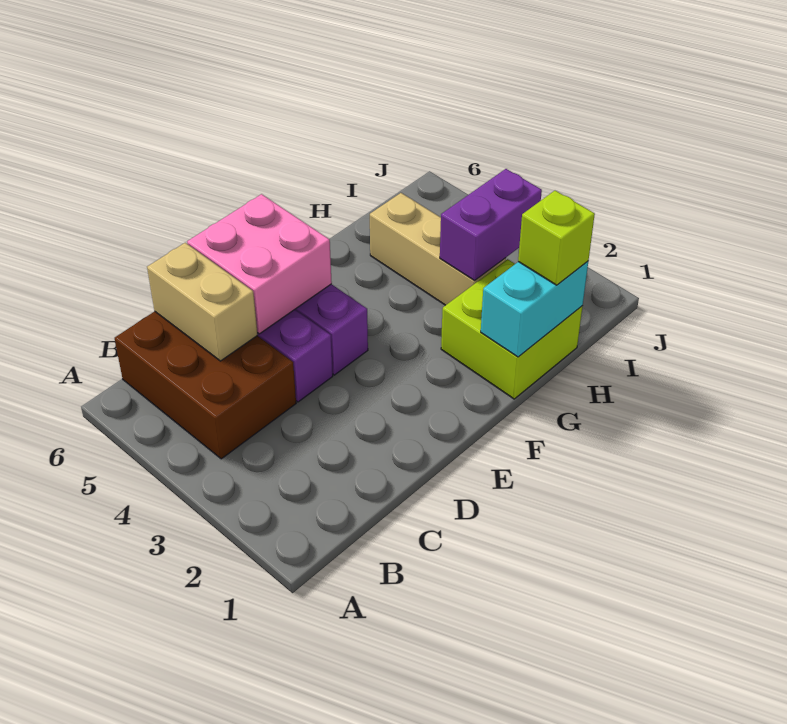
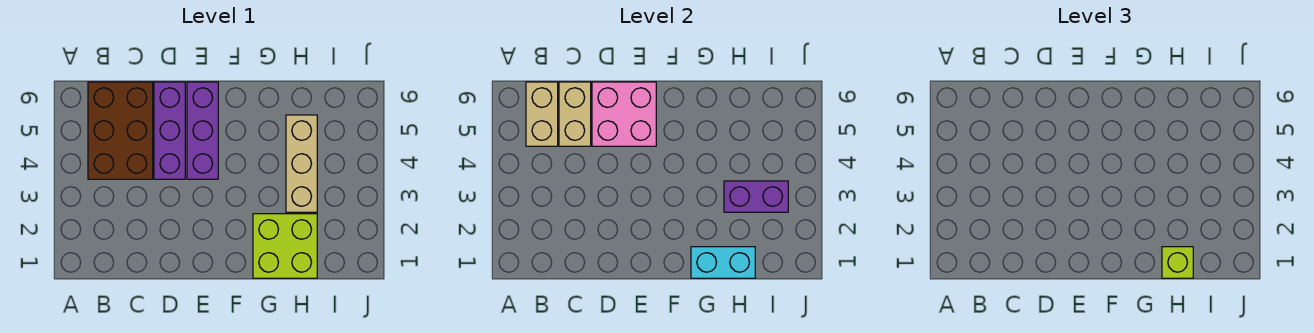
none -> tan 1x2 brick [526,82,558,146]

